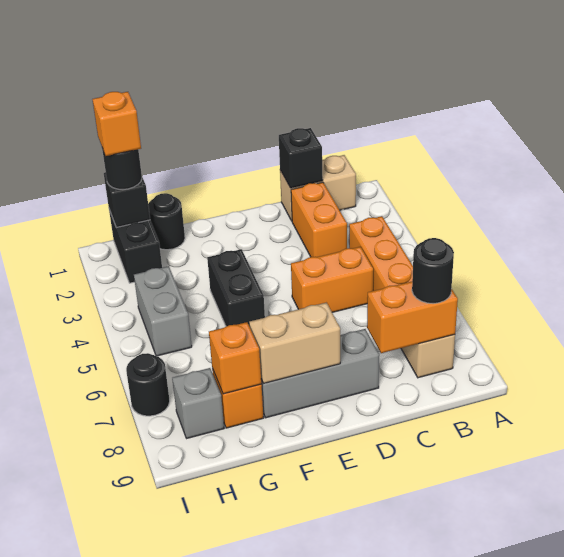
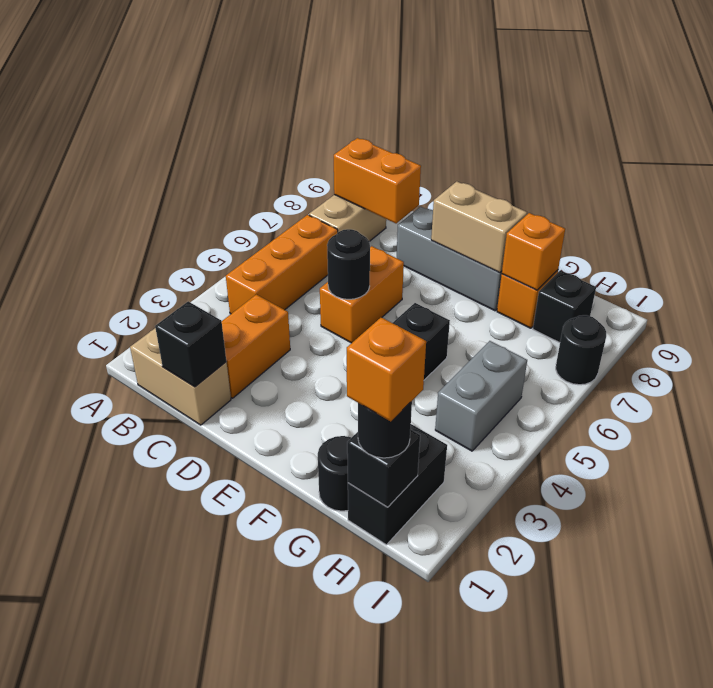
black 1x1 round brick [412,238,454,304] -> black 1x1 round brick moved to [327,229,370,299]
orange 1x2 brick [291,247,373,312] -> orange 1x2 brick turned to [320,246,404,343]
grey 1x1 brick [172,368,224,438] -> black 1x1 brick [533,271,596,343]

